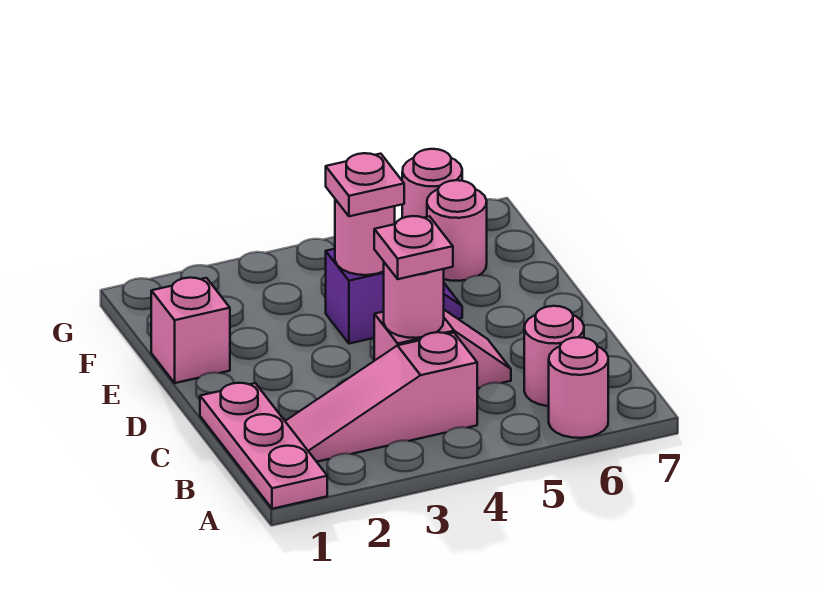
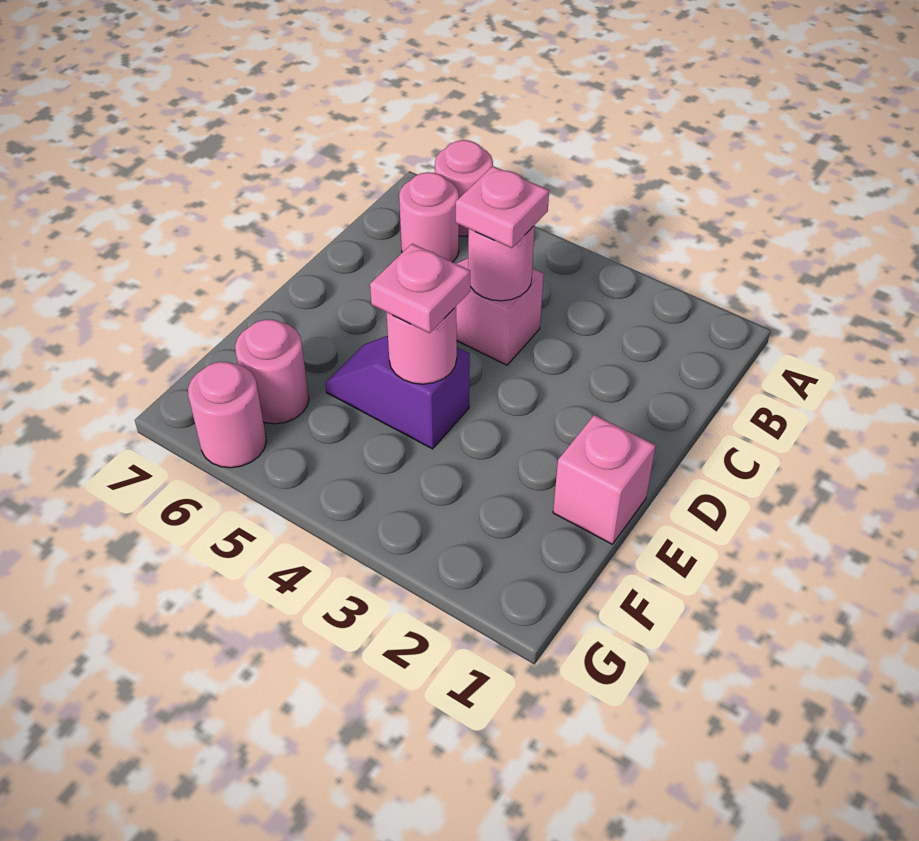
pink 1x3 plate [200,383,327,509] -> none
pink 1x3 slope [285,332,477,462] -> none

